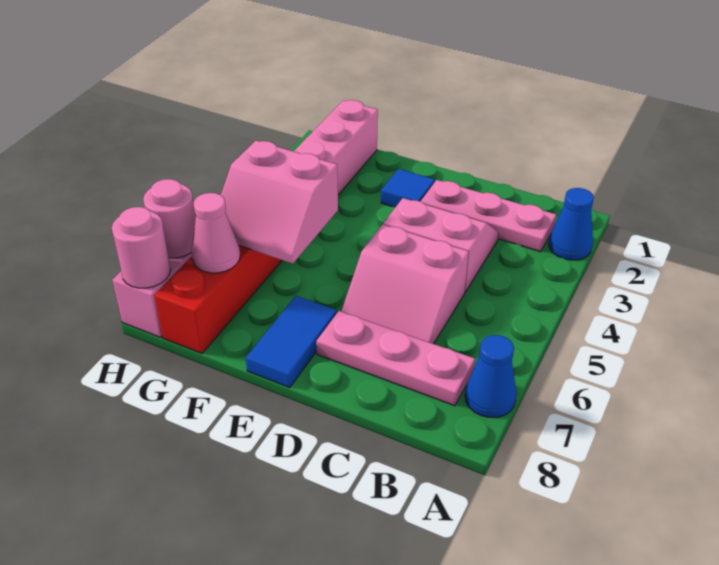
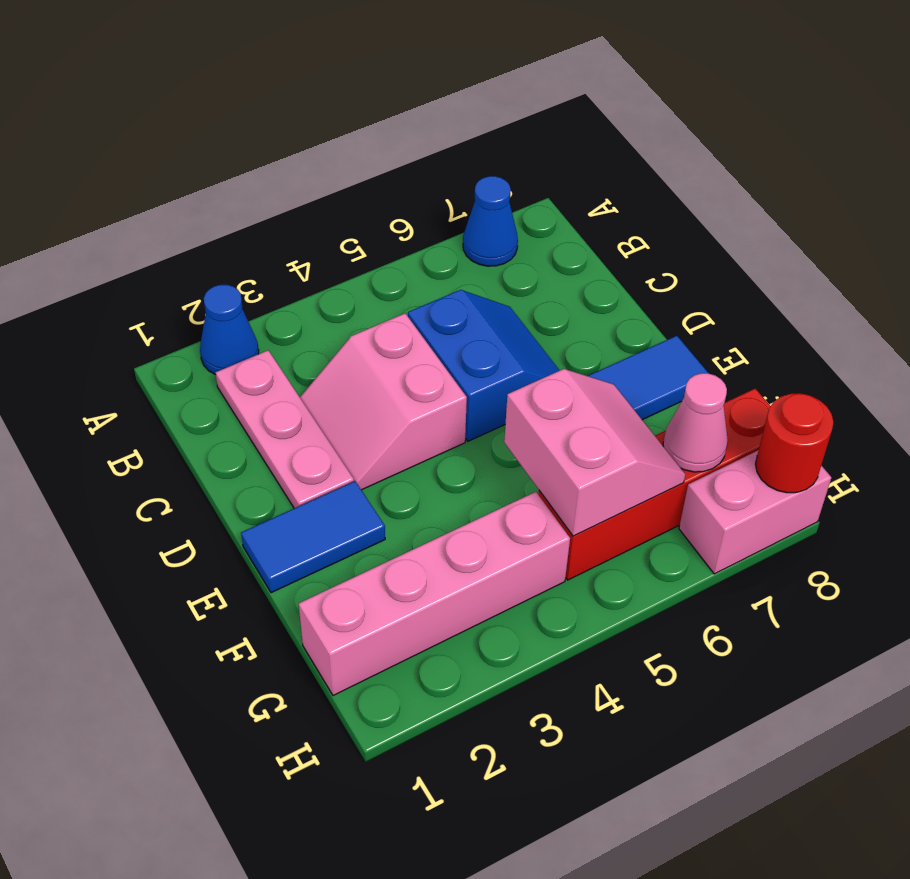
pink 1x3 plate [316,311,475,406] -> none
pink 2x2 slope [341,225,469,344] -> blue 2x2 slope [408,290,560,441]
blue 1x1 tile [381,169,435,207] -> blue 1x2 tile [241,481,385,593]
pink 1x1 round brick [143,179,196,258] -> none
pink 1x1 round brick [112,207,171,288] -> red 1x1 round brick [756,393,833,493]

